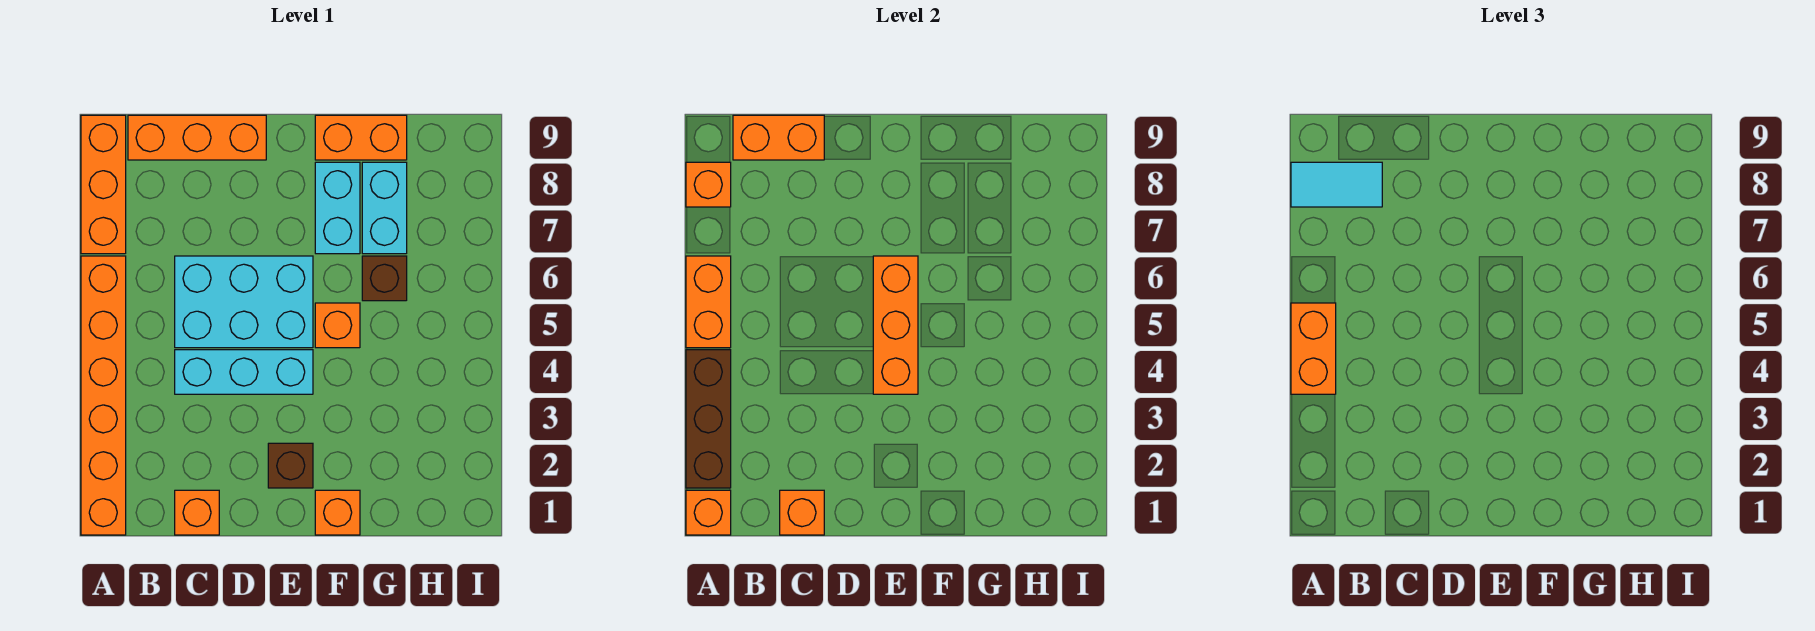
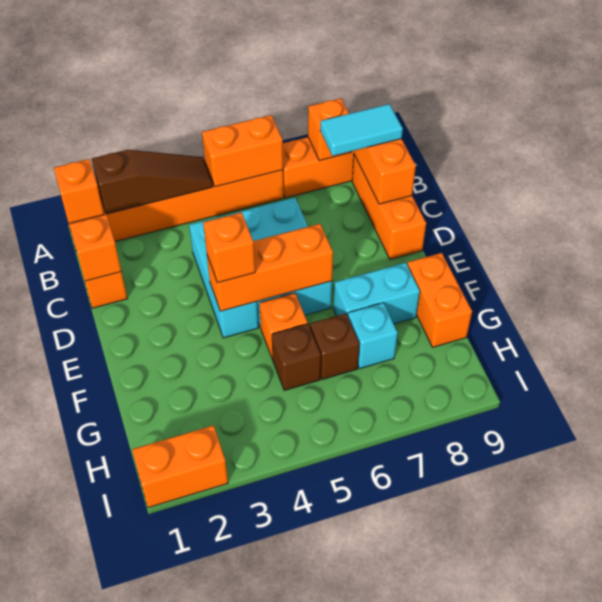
brown 1x3 brick [686,350,731,488] -> brown 1x3 slope [92,150,213,214]
orange 1x2 brick [1291,303,1336,394] -> orange 1x2 brick moved to [132,425,228,508]
cyan 1x2 tile [1291,162,1382,207] -> cyan 1x2 tile turned to [320,104,403,156]
brown 1x1 brick [268,443,313,488] -> brown 1x1 brick moved to [272,324,321,390]
orange 1x1 brick [315,490,360,535] -> orange 1x1 brick moved to [203,212,255,283]
cyan 1x2 brick [362,162,407,254] -> cyan 1x1 brick [348,303,398,369]

